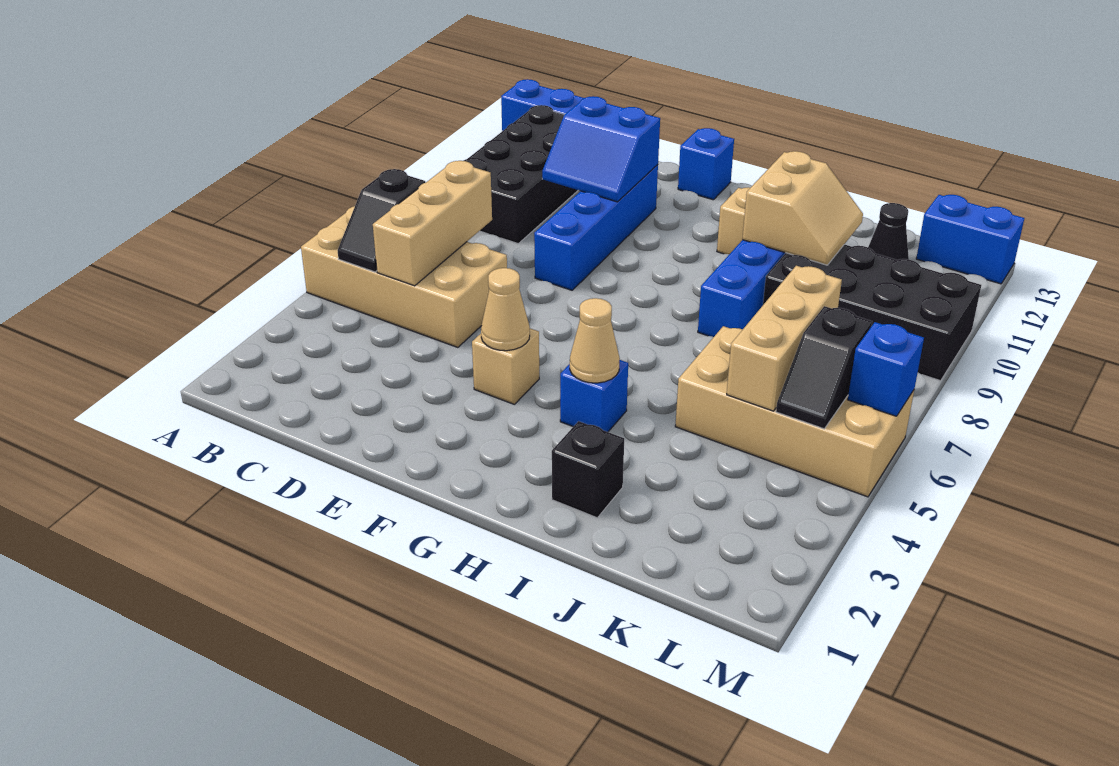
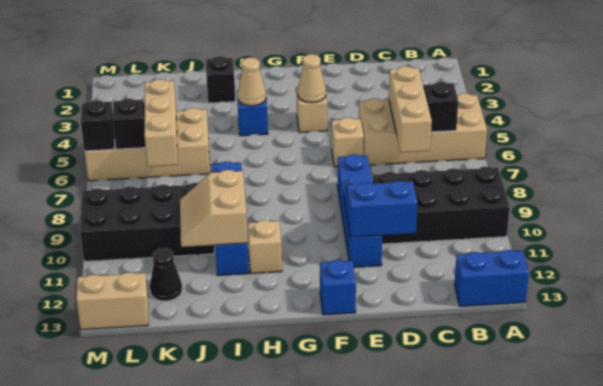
black 2x4 brick [464,105,578,244] -> black 2x4 brick turned to [373,166,510,244]
none -> tan 1x1 brick [332,117,364,167]
blue 1x2 brick [916,195,1024,284] -> tan 1x2 brick [76,272,148,330]
blue 1x1 brick [848,322,924,416] -> black 1x1 brick [81,100,115,151]

